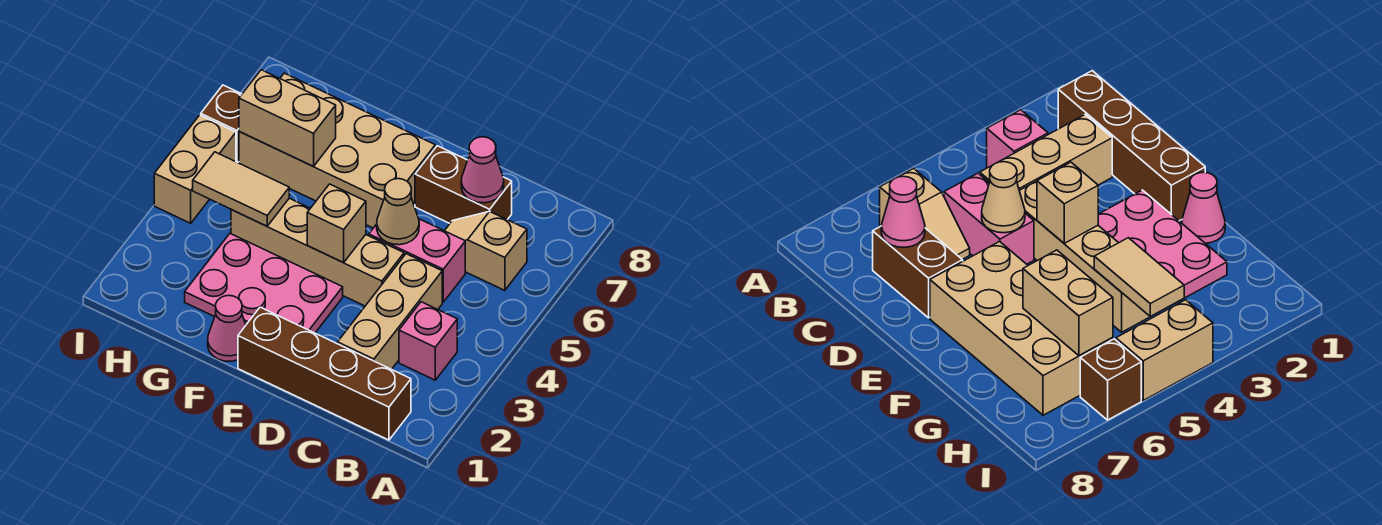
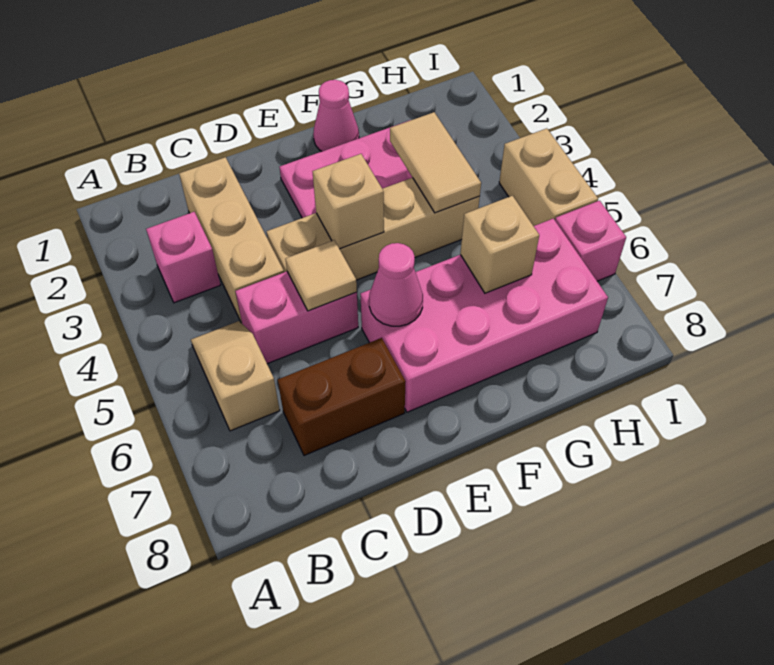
brown 1x4 brick [238,307,411,440] -> none
tan 1x2 slope [445,211,527,290] -> tan 1x2 slope turned to [191,321,280,431]
pink 1x1 cone [461,137,504,203] -> pink 1x1 cone moved to [369,243,423,326]
tan 1x1 cone [377,179,419,245] -> tan 1x1 tile [285,240,357,311]
tan 2x4 brick [239,73,435,228] -> pink 2x4 brick [361,218,608,412]
tan 1x2 tile [193,152,289,226] -> tan 1x2 tile turned to [390,112,481,213]
tan 1x2 brick [239,70,336,166] -> tan 1x1 brick [460,196,539,293]
brown 1x1 brick [201,85,242,163] -> pink 1x1 brick [555,201,626,281]

